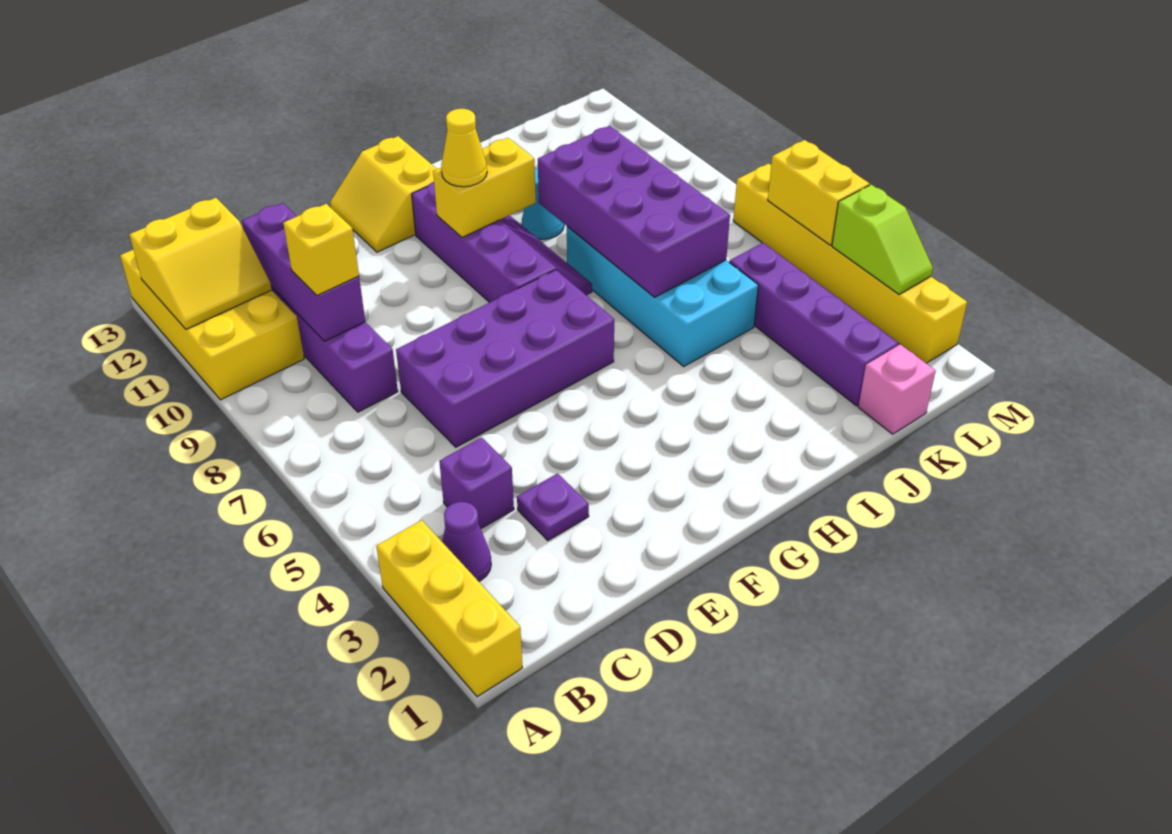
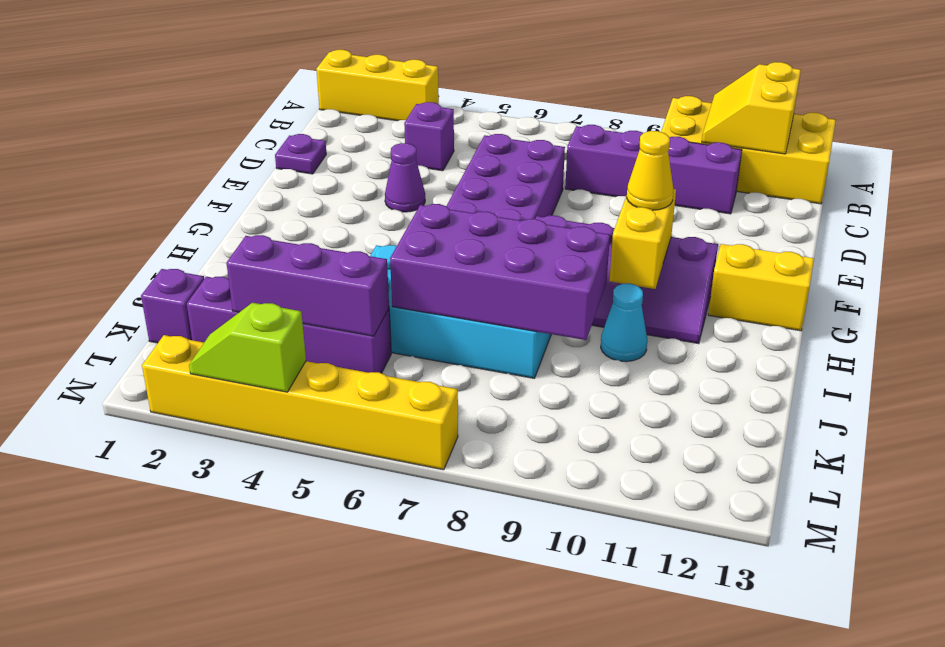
purple 1x1 cone [442,502,491,581] -> purple 1x1 cone moved to [385,143,425,212]
purple 1x3 brick [242,203,365,341] -> purple 1x3 brick moved to [227,235,389,336]
yellow 1x1 brick [283,204,359,295] -> none
purple 1x1 plate [517,474,589,541] -> purple 1x1 plate moved to [275,134,326,174]
pink 1x1 brick [858,344,936,434] -> purple 1x1 brick [141,269,204,343]
yellow 1x2 brick [768,140,869,245] -> none

